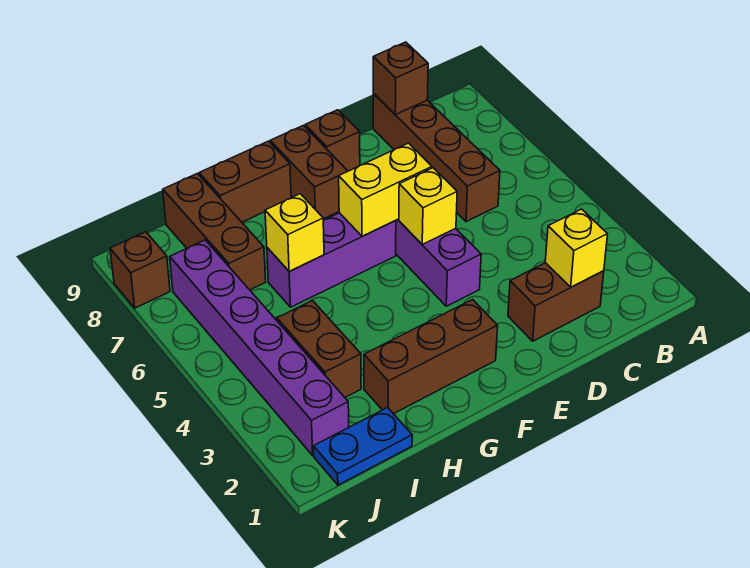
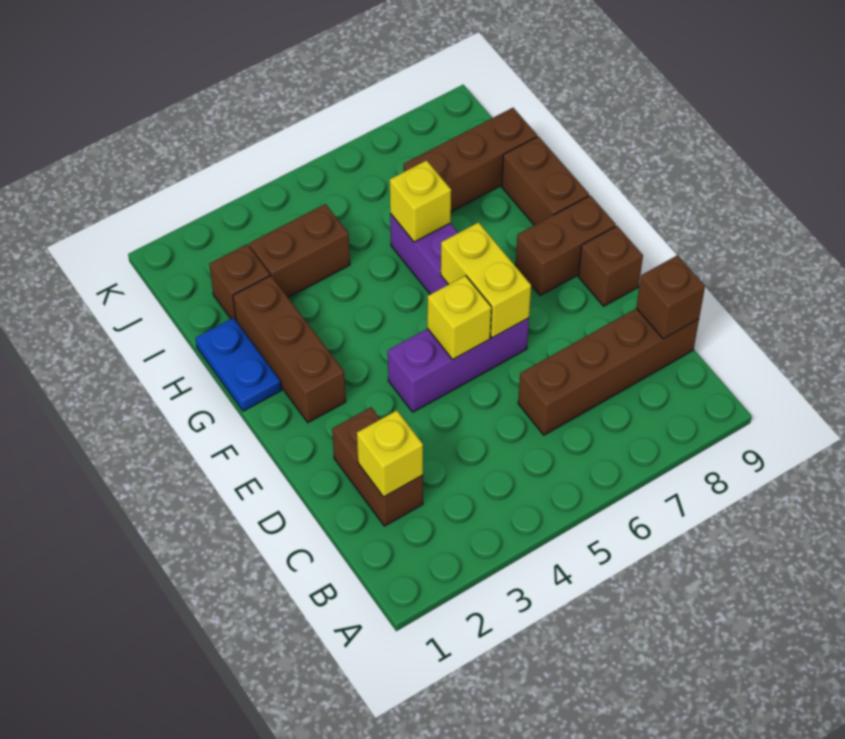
blue 1x2 plate [314,408,412,485] -> blue 1x2 plate moved to [196,318,281,411]
purple 1x6 brick [170,240,349,455] -> none
brown 1x1 brick [110,232,170,308] -> brown 1x1 brick moved to [209,244,270,320]

